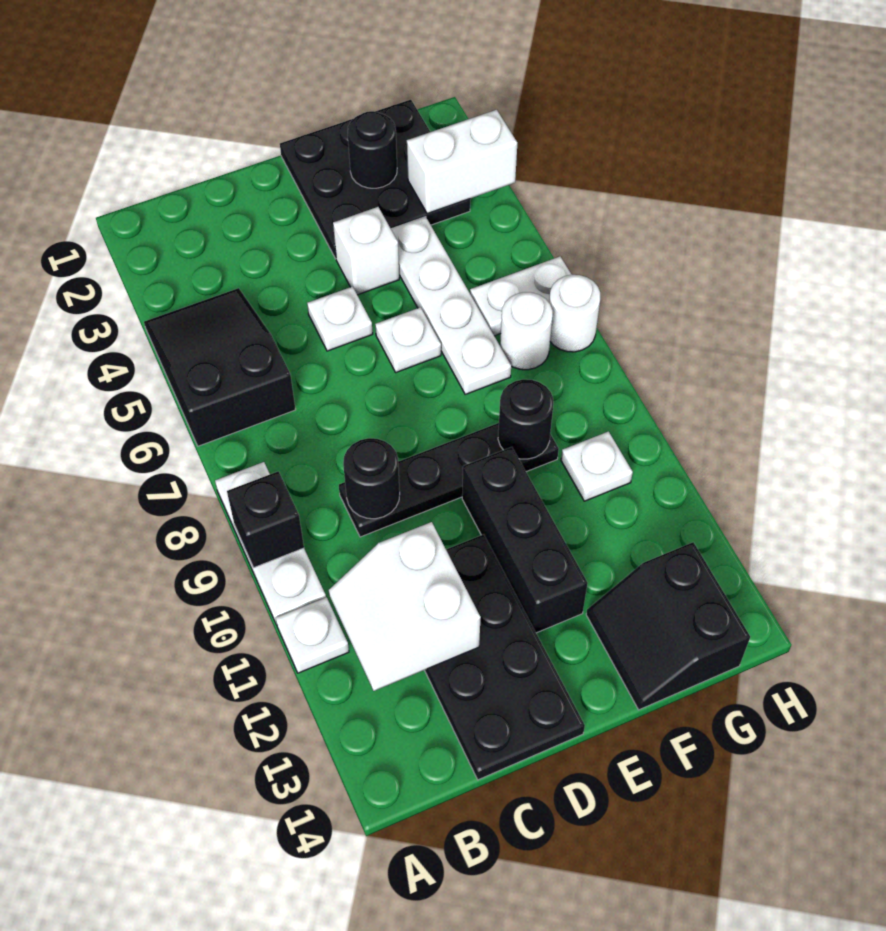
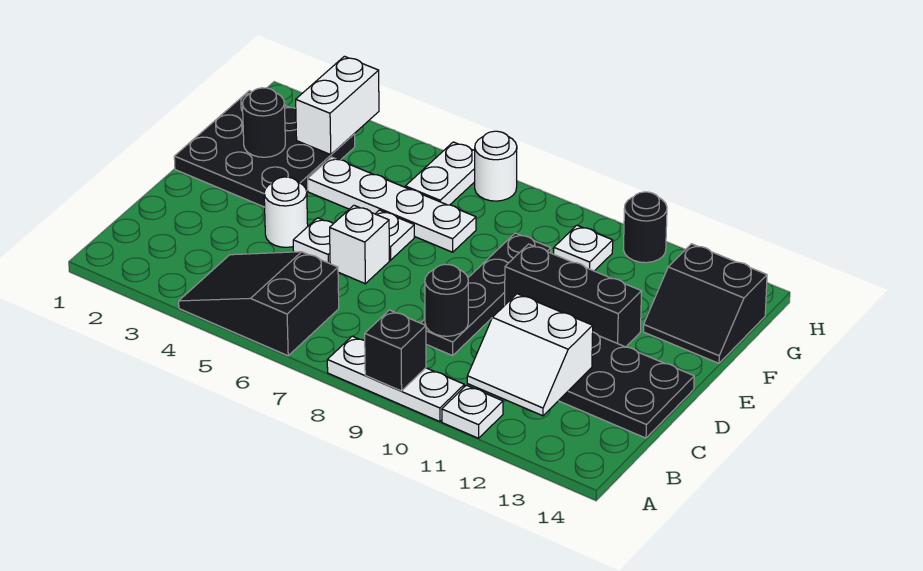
white 1x1 brick [333,207,399,295] -> white 1x1 brick moved to [330,205,389,284]
black 1x1 round brick [498,379,553,459] -> black 1x1 round brick moved to [623,192,667,263]
white 1x1 round brick [500,292,553,370] -> white 1x1 round brick moved to [264,177,308,247]

